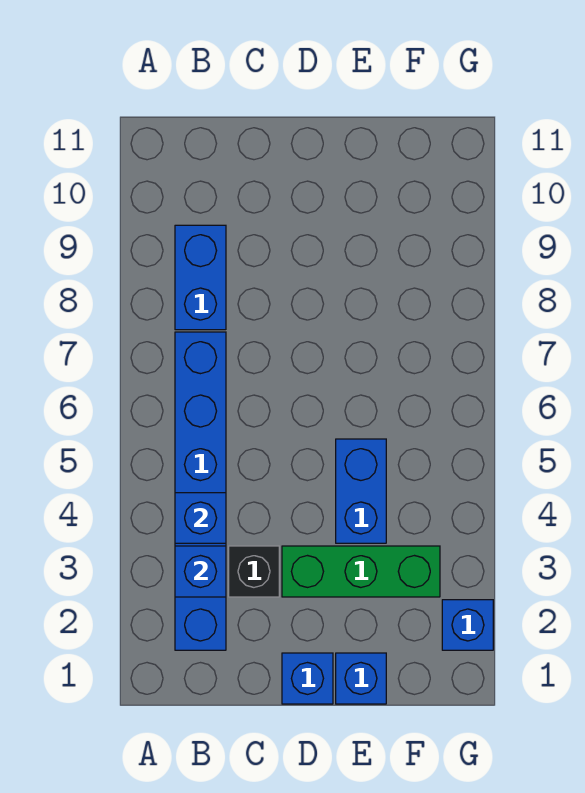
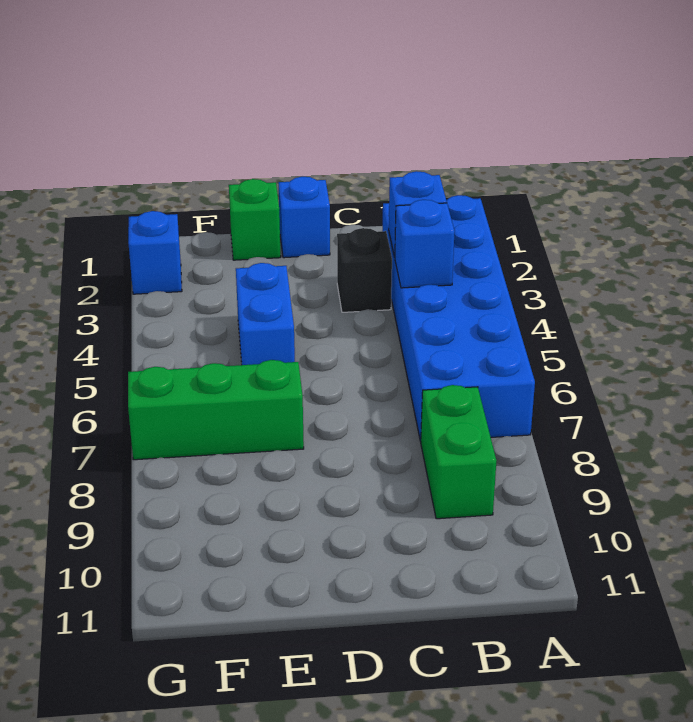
blue 1x6 brick [175,332,226,650] -> blue 2x6 brick [382,195,535,442]
blue 1x2 brick [175,225,226,330] -> green 1x2 brick [421,385,496,519]
green 1x3 brick [282,546,440,597] -> green 1x3 brick moved to [128,360,304,460]
blue 1x1 brick [336,653,386,704] -> green 1x1 brick [229,179,281,260]

